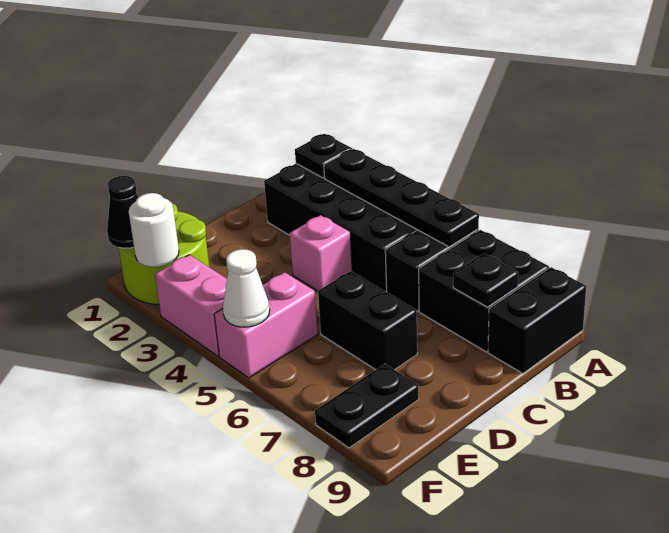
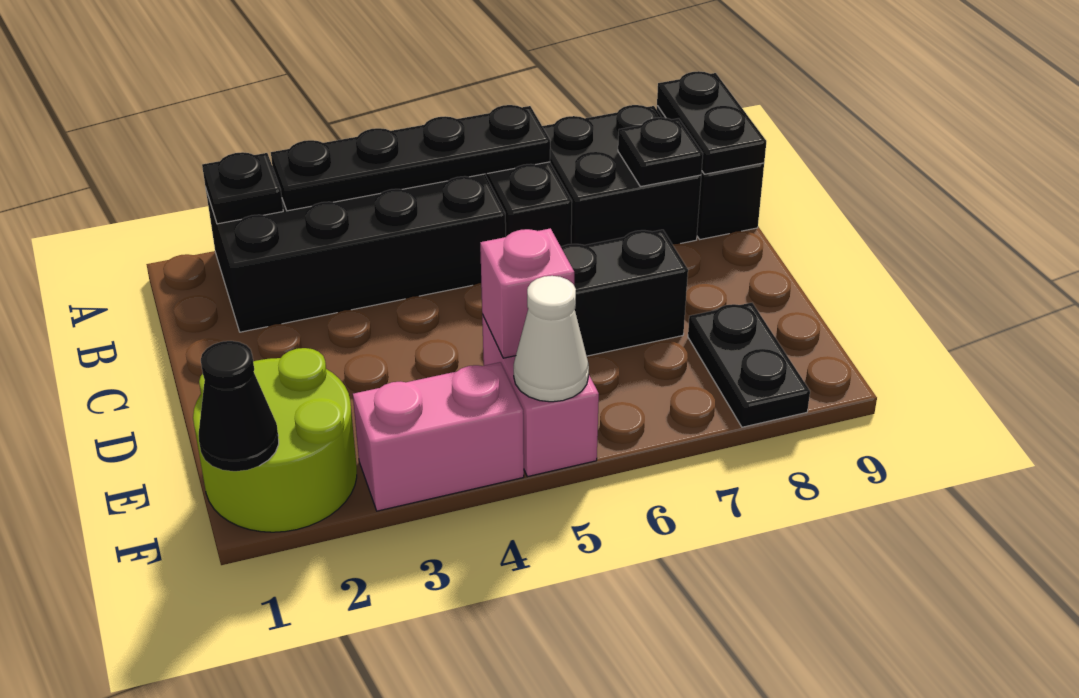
none -> black 1x2 plate [657,71,766,174]
pink 1x1 brick [290,215,352,291] -> pink 1x1 brick moved to [480,228,574,358]
white 1x1 round brick [129,193,179,267] -> none

